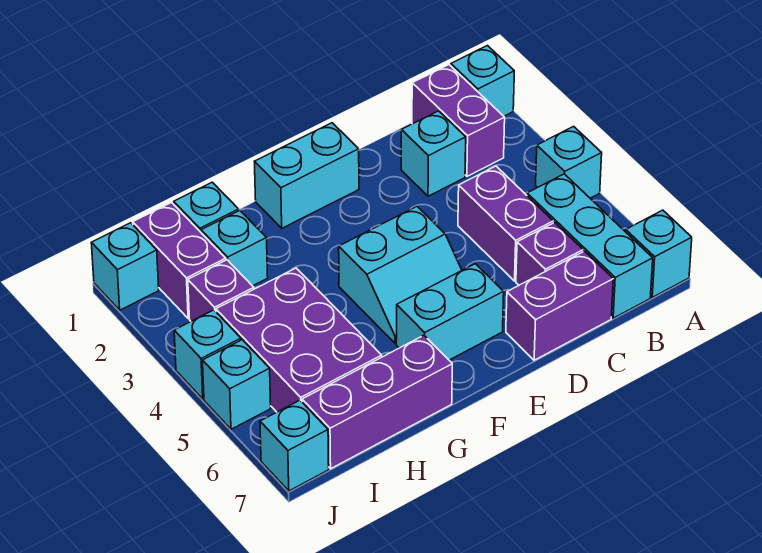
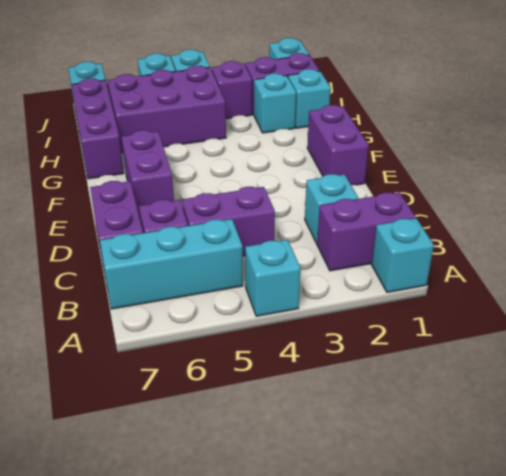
cyan 1x1 brick [626,210,692,297] -> none
cyan 1x2 brick [254,123,359,228] -> purple 1x2 brick [307,105,369,185]
cyan 2x2 slope [339,206,462,344] -> none
cyan 1x2 brick [396,264,504,360] -> purple 1x2 brick [122,130,174,217]

